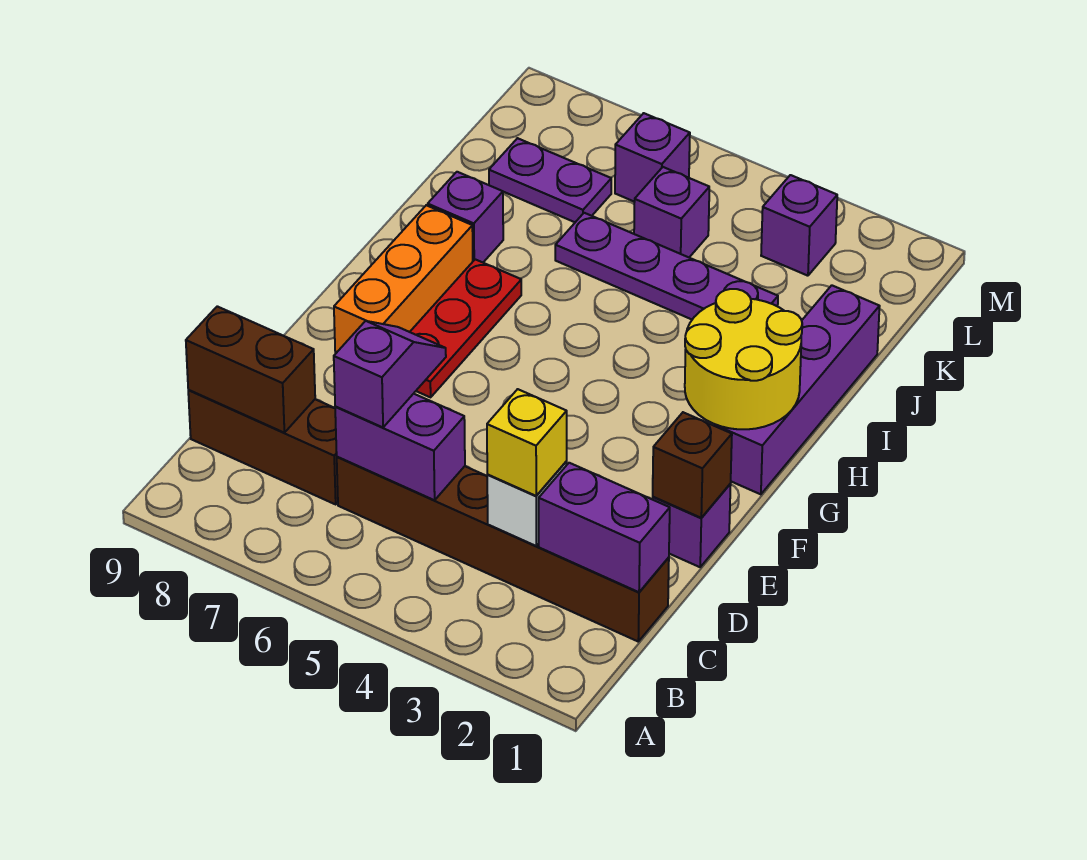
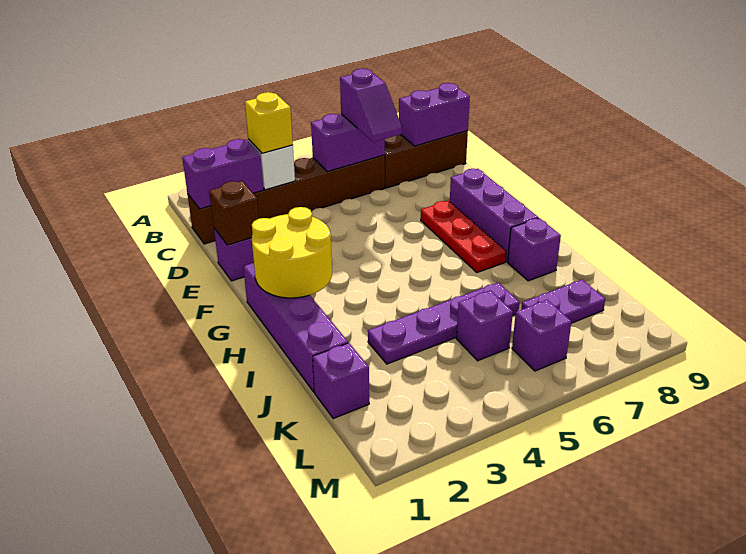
brown 1x2 brick [186,306,315,433] -> purple 1x2 brick [399,83,470,146]
orange 1x3 brick [334,205,473,354] -> purple 1x3 brick [450,169,538,262]
purple 1x1 brick [761,175,837,276] -> purple 1x1 brick moved to [313,343,369,418]

